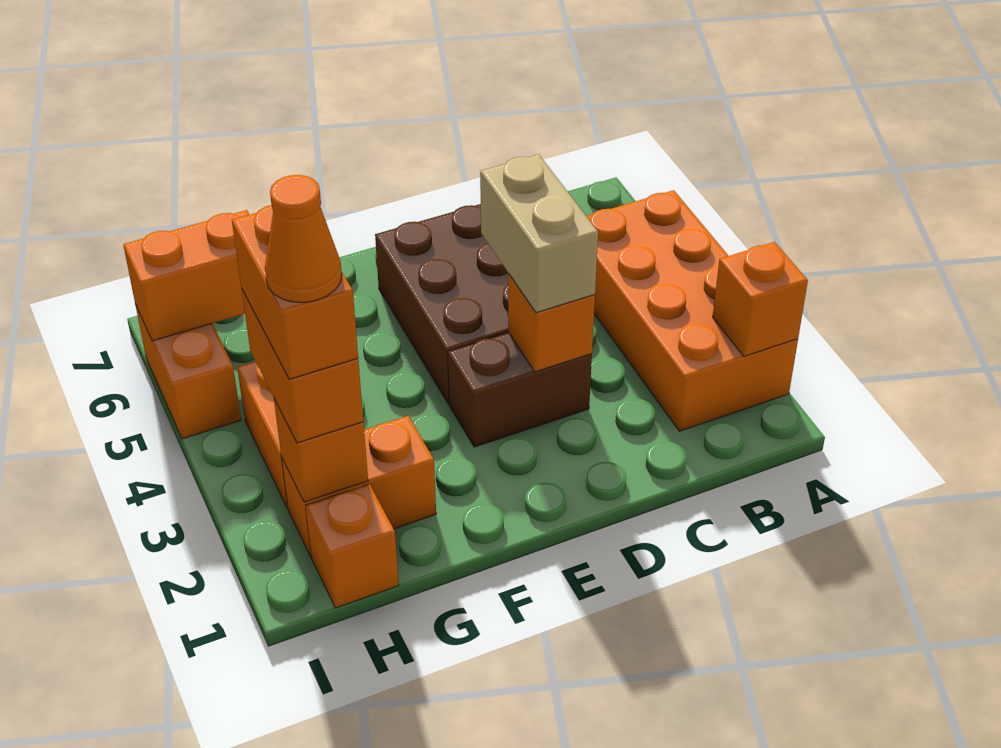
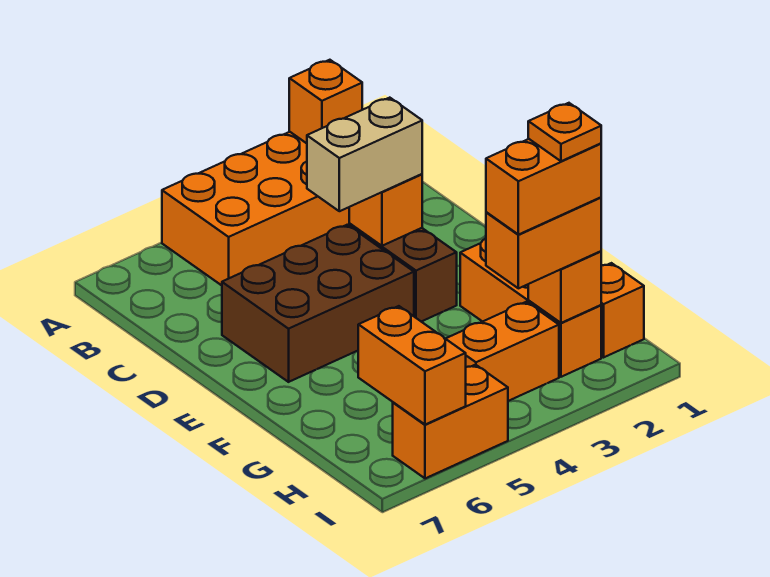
orange 1x2 brick [282,416,436,557] -> orange 1x3 brick [460,239,601,377]
orange 1x1 cone [265,175,342,302] -> orange 1x1 plate [528,103,601,161]

